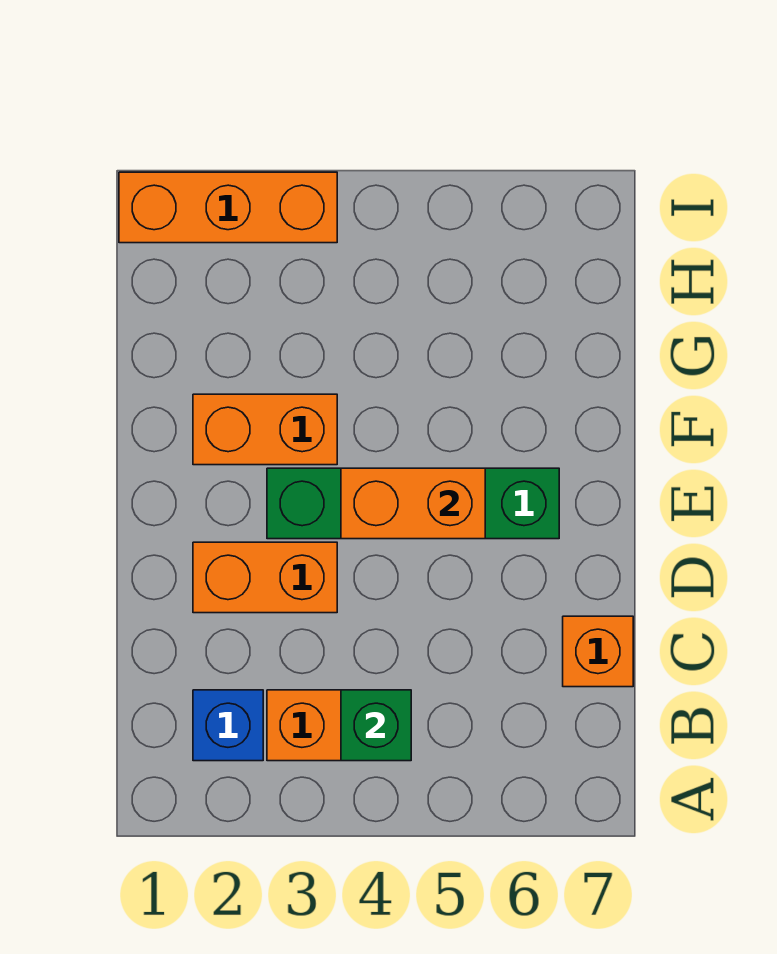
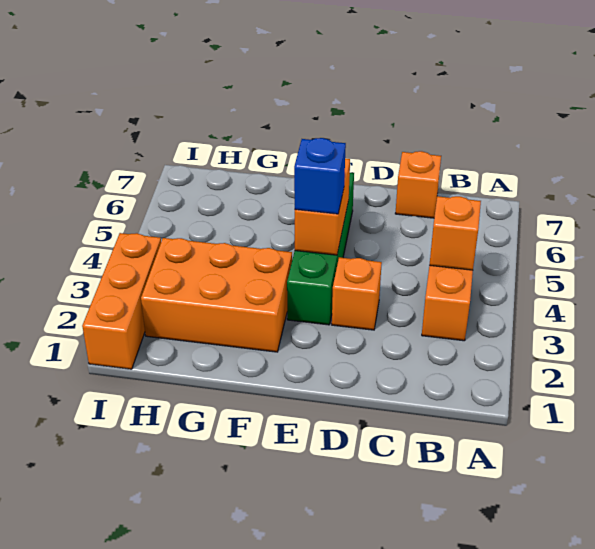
blue 1x1 brick [193,690,263,761] -> blue 1x1 brick moved to [294,138,346,214]
green 1x1 brick [341,690,411,761] -> orange 1x1 brick [430,196,481,270]
orange 1x2 brick [193,542,337,613] -> orange 1x1 brick [332,257,382,330]
orange 1x2 brick [193,394,337,465] -> orange 2x3 brick [141,238,292,352]

